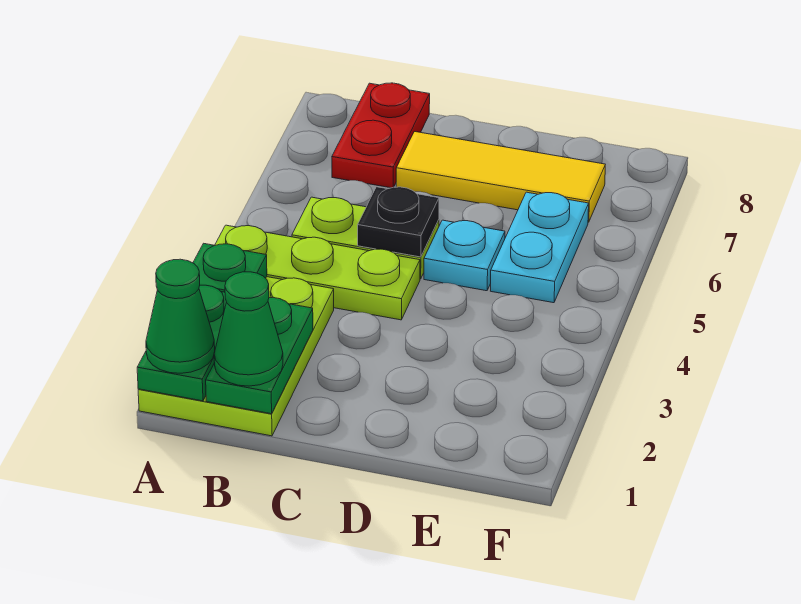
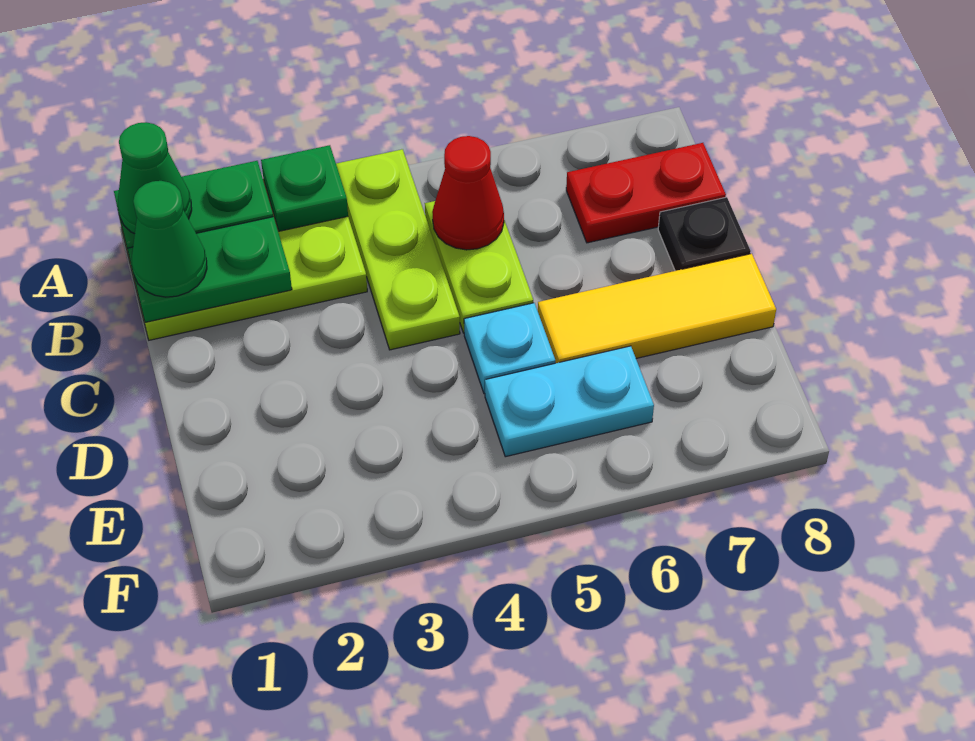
none -> red 1x1 cone [432,136,504,250]
black 1x1 plate [358,187,439,257] -> black 1x1 plate moved to [658,197,751,271]
yellow 1x3 tile [396,132,605,222] -> yellow 1x3 tile turned to [538,254,776,363]

